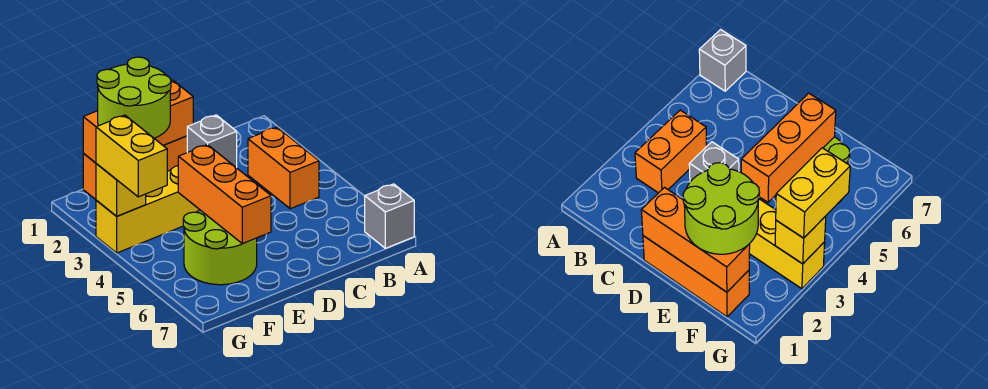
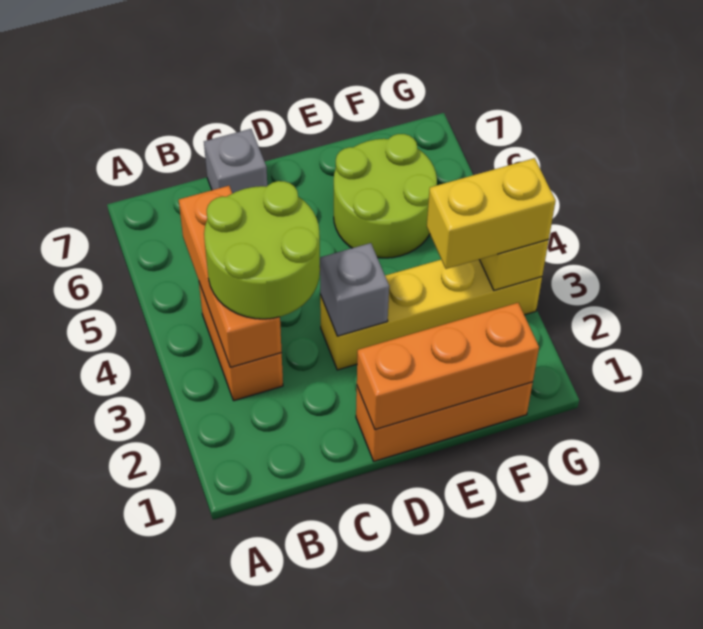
grey 1x1 brick [365,184,414,248] -> grey 1x1 brick moved to [204,129,267,193]
lime 2x2 round brick [97,57,171,138] -> lime 2x2 round brick moved to [204,181,320,319]
orange 1x3 brick [178,145,271,244] -> orange 1x3 brick moved to [179,186,282,367]
yellow 1x2 brick [96,115,167,197] -> yellow 1x2 brick turned to [427,158,556,269]

